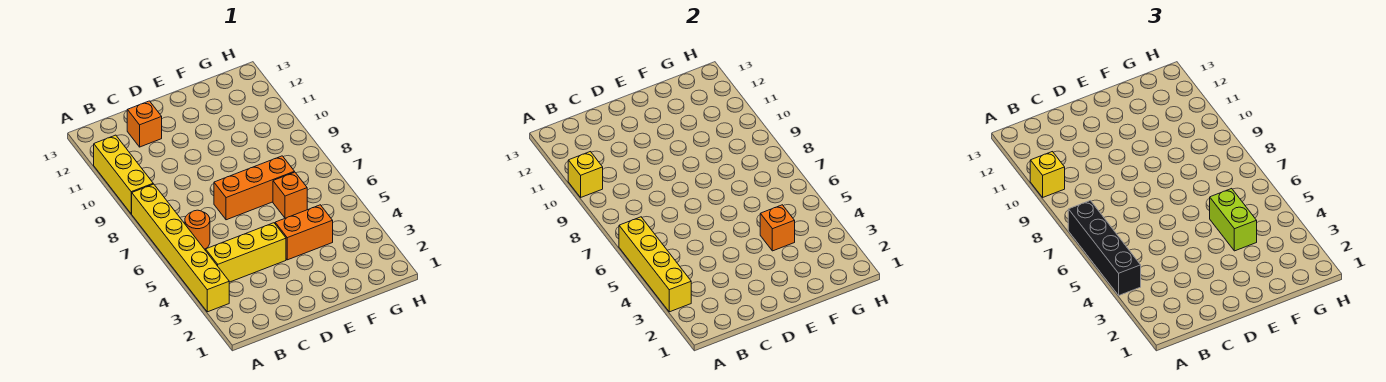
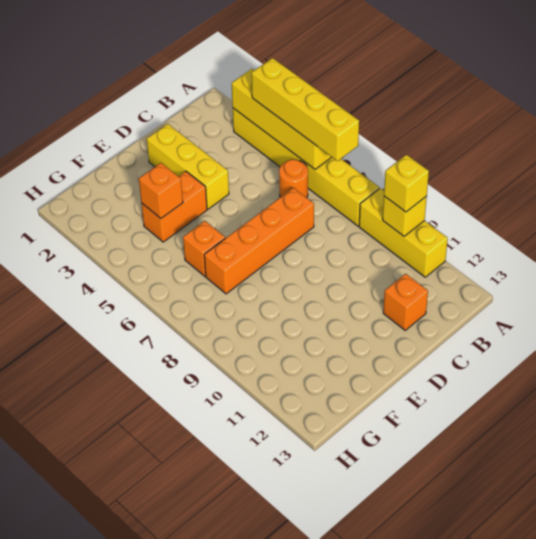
black 1x4 brick [1068,201,1141,295] -> yellow 1x4 brick [251,58,359,161]
yellow 1x3 brick [205,223,286,282] -> yellow 1x3 brick turned to [147,124,229,209]
orange 1x3 brick [214,156,295,220] -> orange 1x4 brick [204,188,314,294]
lime 1x2 brick [1210,189,1257,251] -> none

